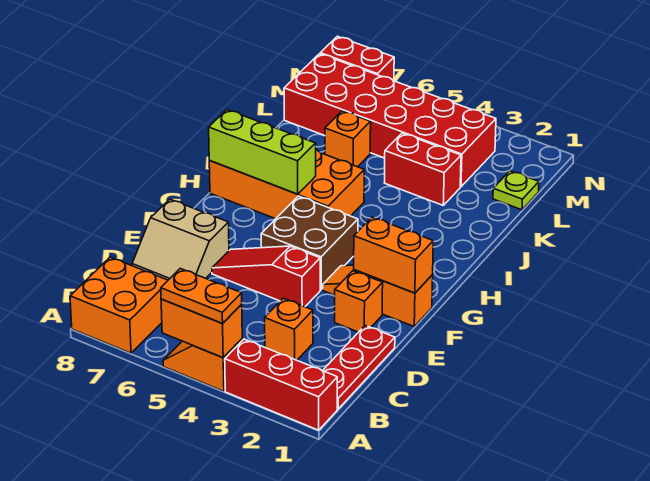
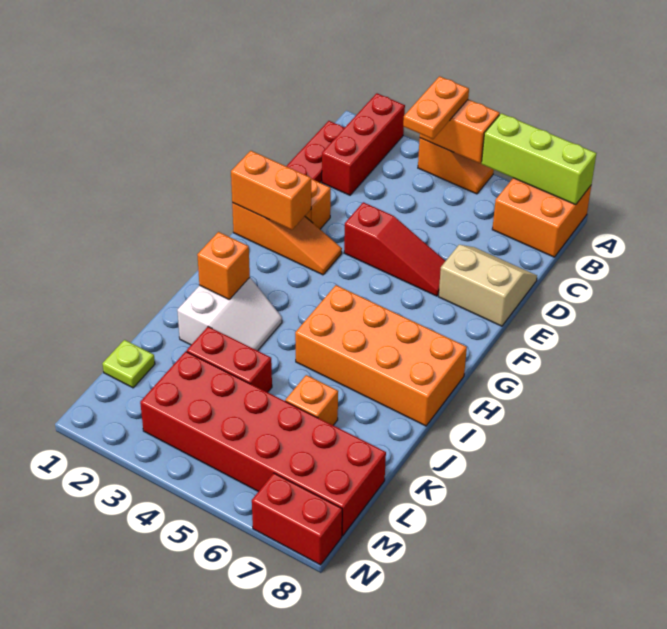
red 1x3 brick [225,339,337,430] -> red 1x3 brick turned to [322,93,405,195]
orange 1x2 plate [161,268,242,324] -> orange 1x2 plate turned to [403,76,469,139]
orange 1x1 brick [265,298,313,360] -> orange 1x1 brick moved to [197,232,250,299]
brown 2x2 brick [261,196,358,290] -> none
lime 1x3 brick [209,110,316,194] -> lime 1x3 brick moved to [482,113,596,205]
none -> white 2x2 slope [177,278,282,351]

